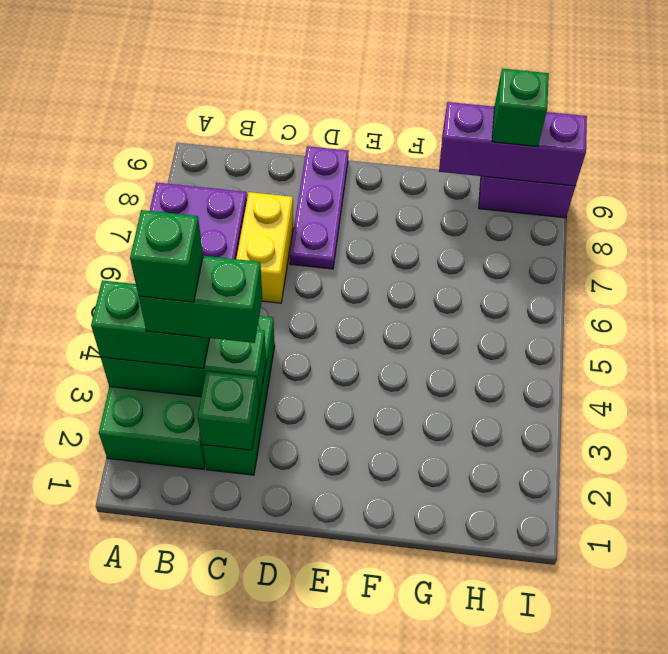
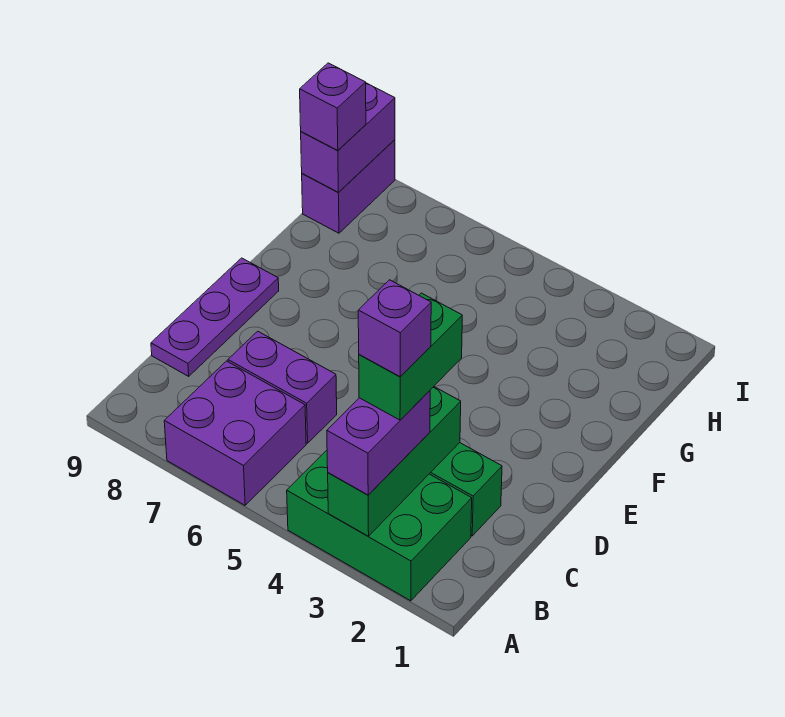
green 1x2 brick [91,280,210,369] -> purple 1x2 brick [327,391,430,495]
green 1x1 brick [130,210,203,302] -> purple 1x1 brick [358,280,431,377]
green 1x1 brick [198,371,259,450] -> none
yellow 1x2 brick [236,192,293,303] -> purple 1x2 brick [228,331,337,443]
purple 1x3 plate [290,146,349,269] -> purple 1x3 plate turned to [151,258,279,376]
purple 1x3 brick [439,102,587,186] -> purple 1x2 brick [301,83,395,193]
green 1x1 brick [492,69,549,146] -> purple 1x1 brick [300,63,366,150]

